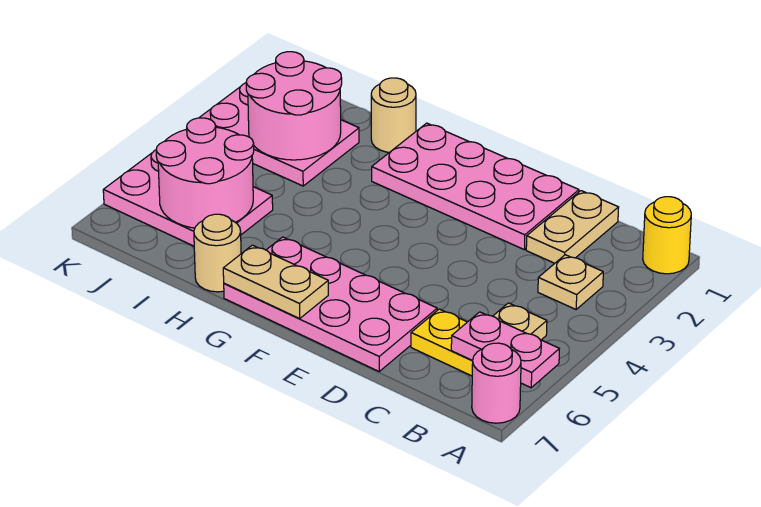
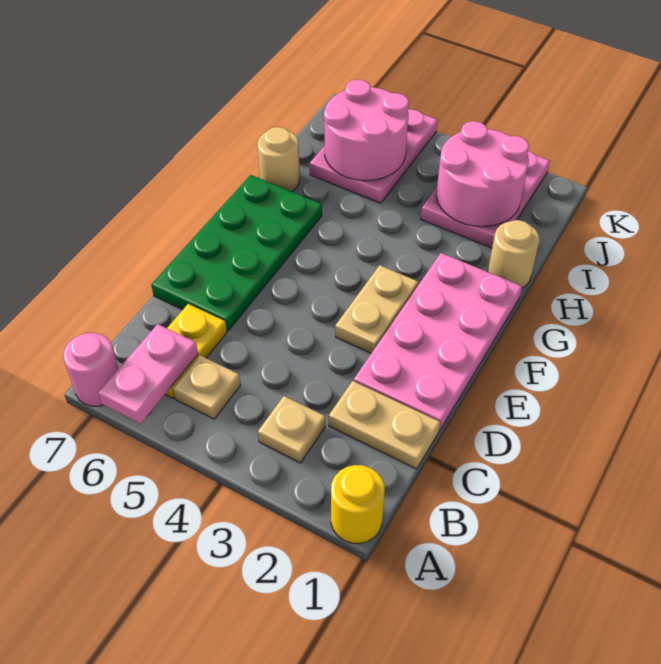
pink 2x4 plate [224,237,437,371] -> green 2x4 plate [151,175,322,331]
tan 1x2 plate [223,245,328,319] -> tan 1x2 plate moved to [335,265,418,353]

